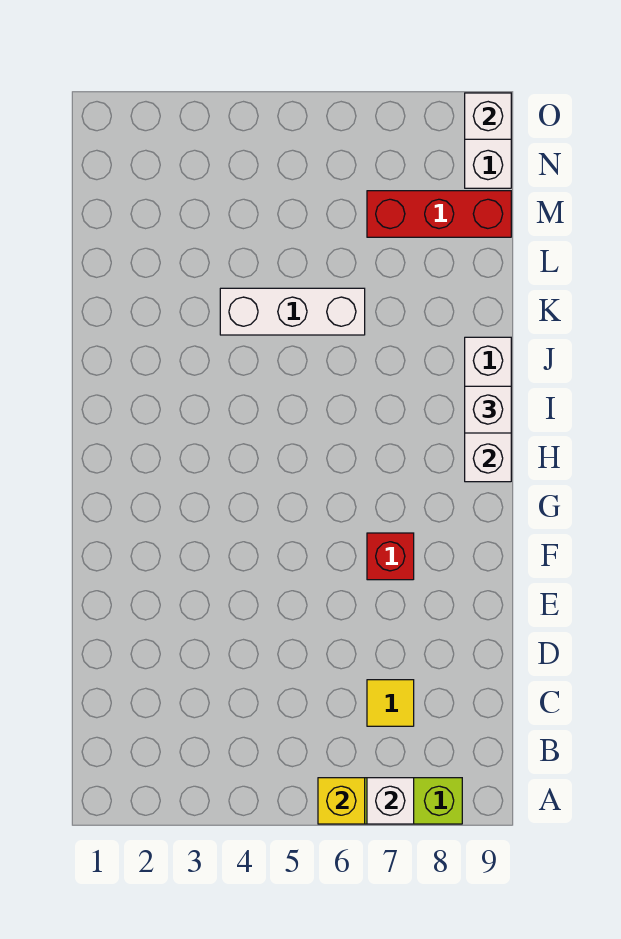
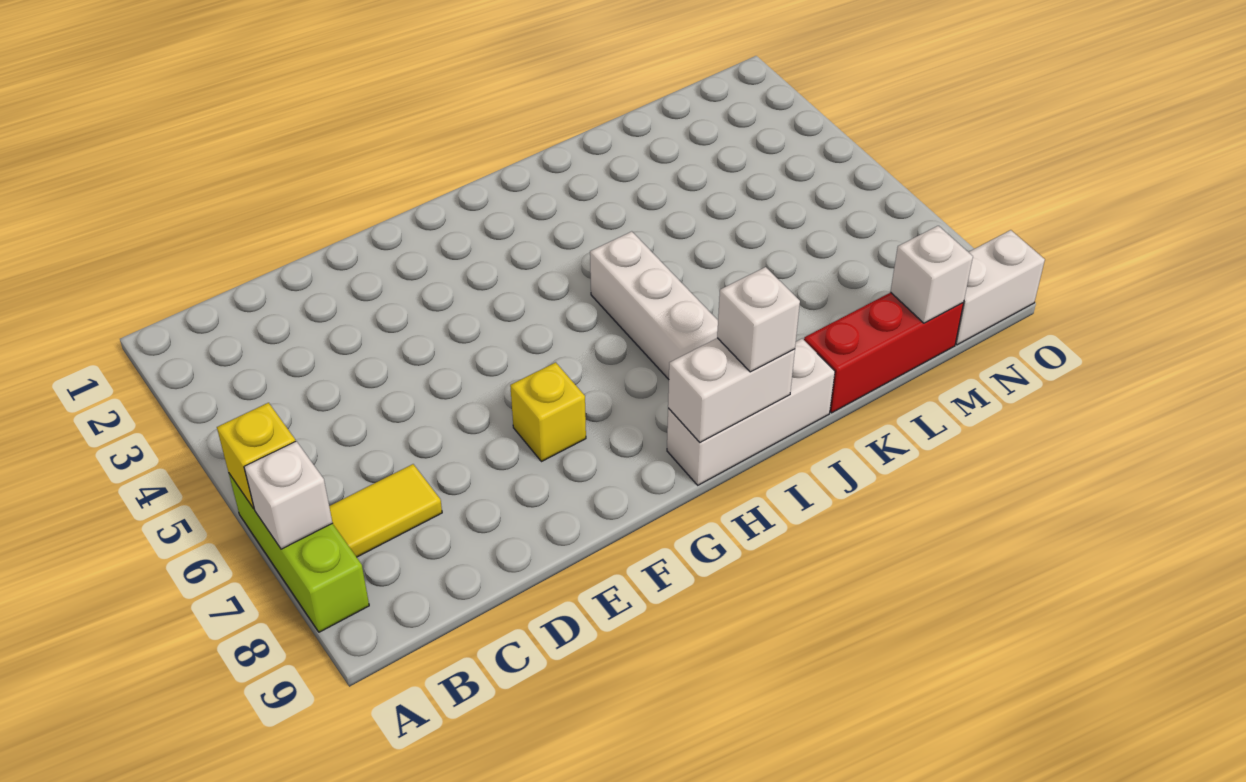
yellow 1x1 tile [367,680,414,726] -> yellow 1x2 tile [329,464,442,557]
red 1x1 brick [367,533,414,580] -> yellow 1x1 brick [510,362,586,462]
white 1x3 brick [220,288,365,335] -> white 1x3 brick moved to [590,231,718,379]
red 1x3 brick [367,191,511,237] -> red 1x3 brick turned to [804,292,964,413]
white 1x1 brick [465,93,511,139] -> white 1x1 brick moved to [890,226,973,323]

